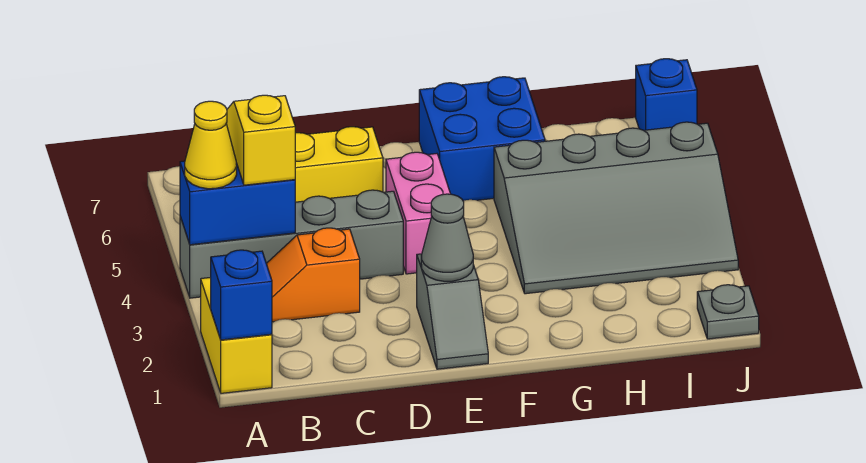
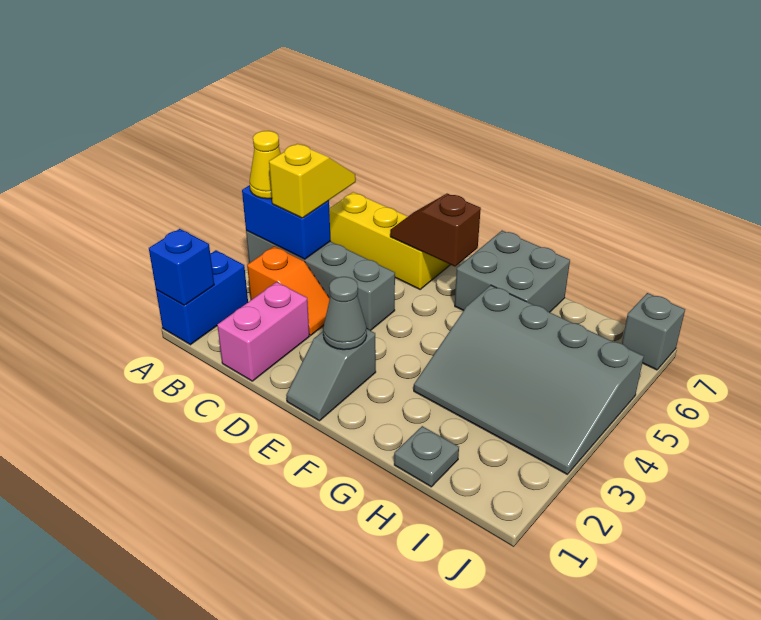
yellow 1x2 brick [201,277,272,393] -> blue 1x2 brick [156,250,248,345]
orange 1x2 slope [266,228,360,322] -> orange 1x2 slope turned to [247,246,330,335]
none -> brown 1x2 slope [390,194,481,266]
pink 1x2 brick [386,152,450,274] -> pink 1x2 brick moved to [217,282,309,381]
blue 2x2 brick [419,77,545,201] -> grey 2x2 brick [455,231,570,312]
grey 1x1 plate [697,285,759,339] -> grey 1x1 plate moved to [394,426,459,487]
blue 1x1 brick [636,59,697,130] -> grey 1x1 brick [622,293,685,370]

